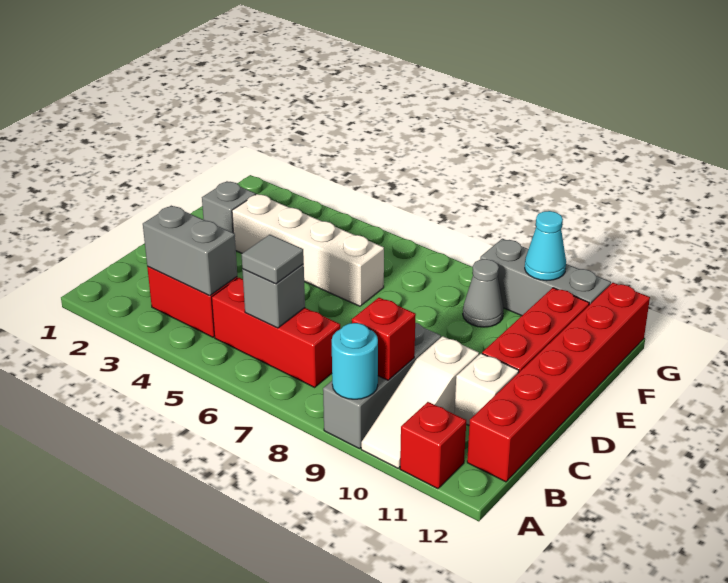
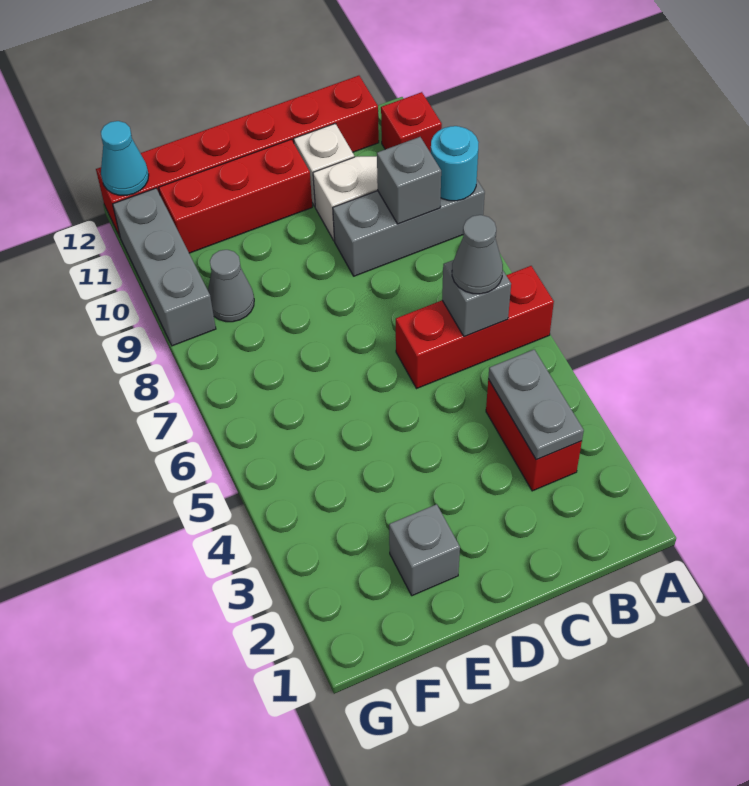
grey 1x2 brick [143,206,237,296] -> grey 1x2 plate [488,350,584,460]
red 1x3 brick [212,278,340,387] -> red 1x3 brick turned to [396,266,554,389]
grey 1x1 tile [242,235,304,284] -> grey 1x1 cone [452,215,503,294]
red 1x1 brick [352,298,416,380] -> grey 1x1 brick [377,137,441,224]
white 1x4 brick [232,194,384,306] -> none
cyan 1x1 cone [525,211,566,281] -> cyan 1x1 cone moved to [101,121,149,195]

